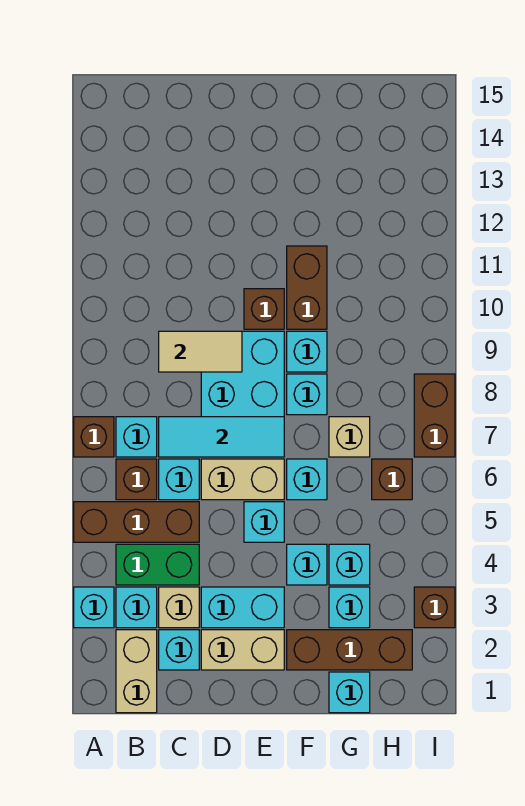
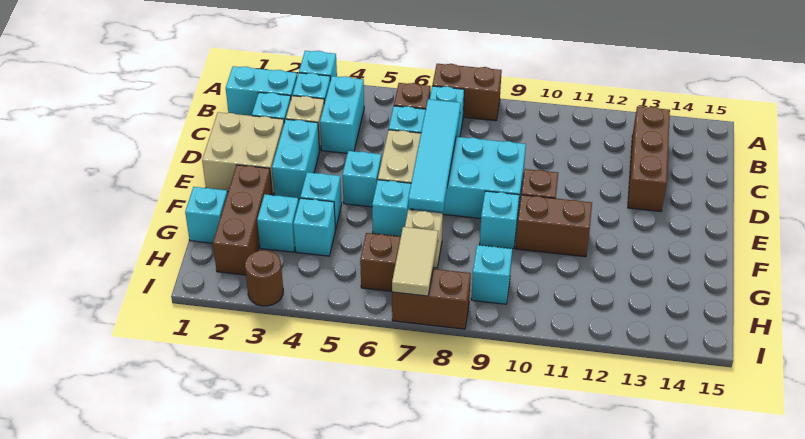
brown 1x3 brick [74,502,199,542] -> brown 1x3 brick moved to [628,106,670,211]
brown 1x1 brick [74,417,114,457] -> brown 1x2 brick [432,64,502,121]
tan 1x2 brick [116,630,157,713] -> cyan 1x2 brick [226,66,297,116]
green 1x2 brick [116,544,199,585] -> cyan 1x2 brick [320,76,364,153]
cyan 1x3 tile [159,417,284,457] -> cyan 1x4 tile [408,99,461,212]
tan 1x2 tile [159,331,242,372] -> tan 1x2 tile moved to [392,227,438,296]
tan 1x2 brick [201,630,284,670] -> tan 2x2 brick [202,112,284,195]
cyan 1x1 brick [287,374,327,415] -> cyan 1x1 brick moved to [471,245,512,304]
brown 1x1 brick [414,587,455,628] -> brown 1x1 round brick [245,250,283,306]

